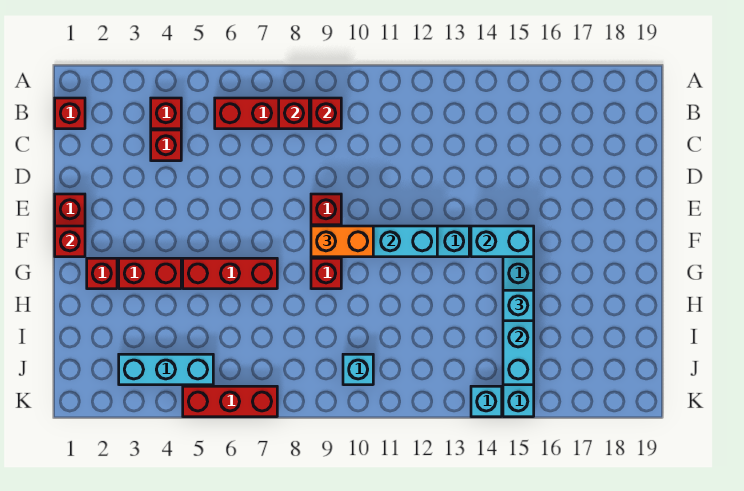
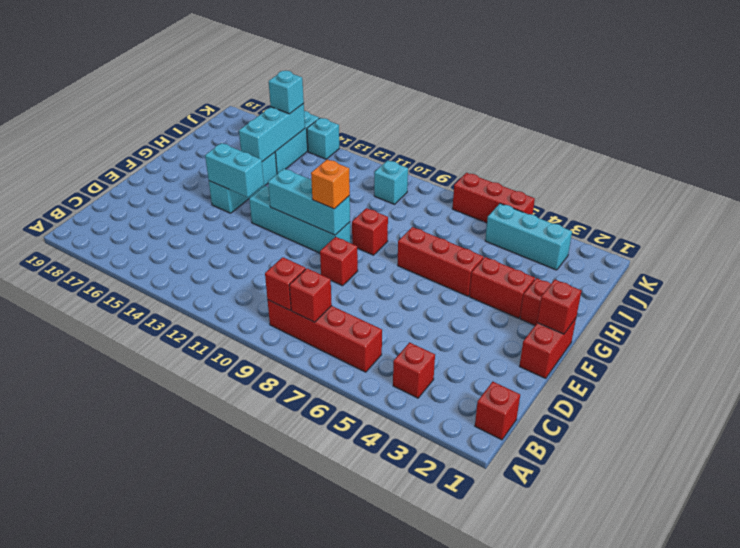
red 1x1 brick [151,130,181,161] -> none
orange 1x2 brick [311,226,373,257] -> orange 1x1 brick [311,160,350,209]
cyan 1x1 brick [503,290,534,321] -> cyan 1x1 brick moved to [269,71,304,114]

